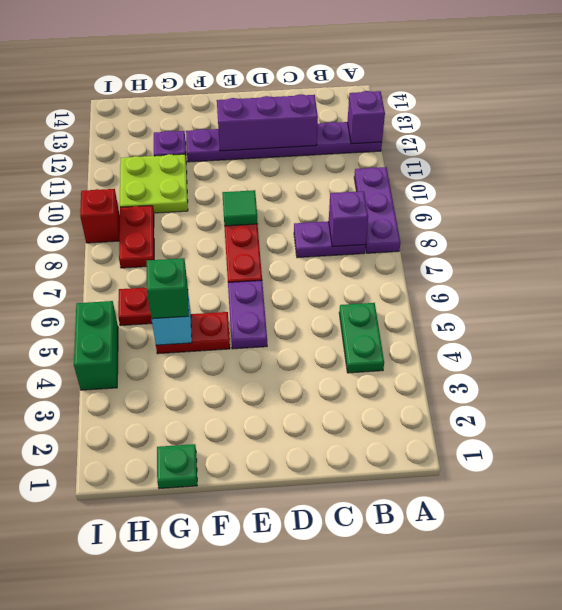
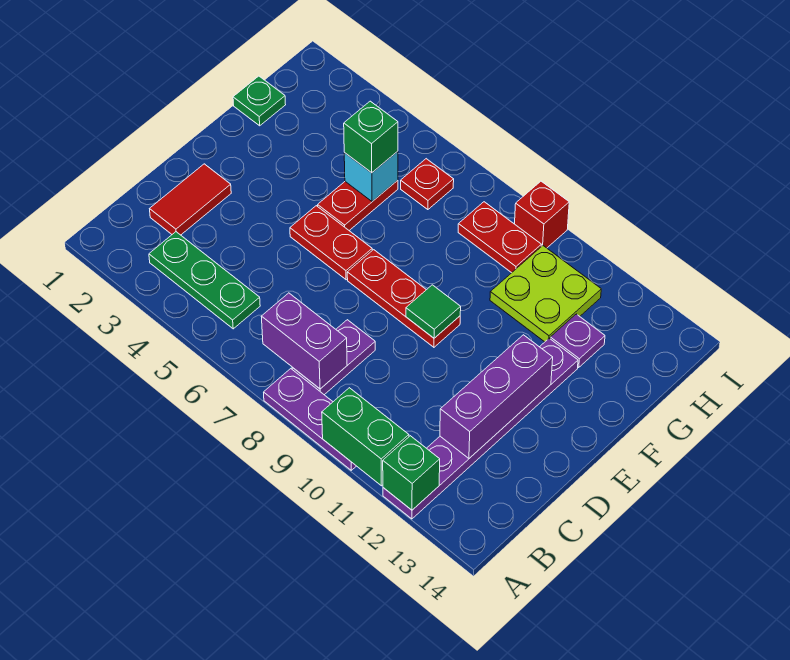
purple 1x1 brick [348,91,385,144] -> green 1x1 brick [383,436,440,510]
green 1x2 plate [339,303,384,373] -> green 1x3 plate [149,232,260,329]
purple 1x1 brick [329,191,368,247] -> purple 1x2 brick [261,293,347,389]
none -> red 1x2 tile [150,164,231,235]
purple 1x2 plate [228,281,267,349] -> red 1x2 plate [290,206,372,280]
green 1x2 brick [74,301,118,390] -> green 1x2 brick moved to [322,388,409,486]

